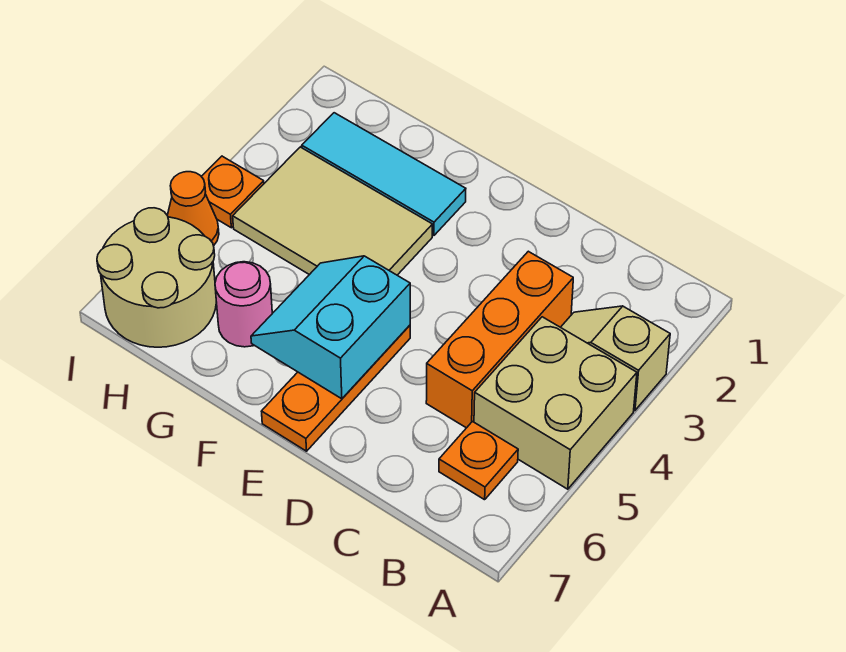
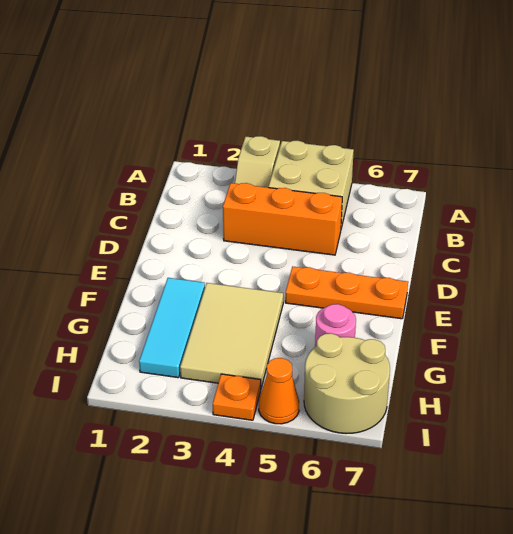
orange 1x1 plate [439,422,518,500] -> none
cyan 2x2 slope [251,256,410,399] -> none

